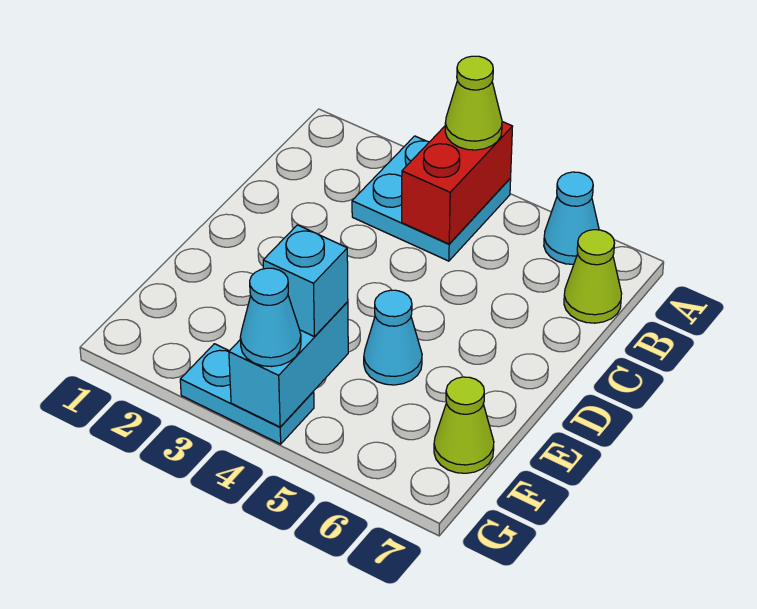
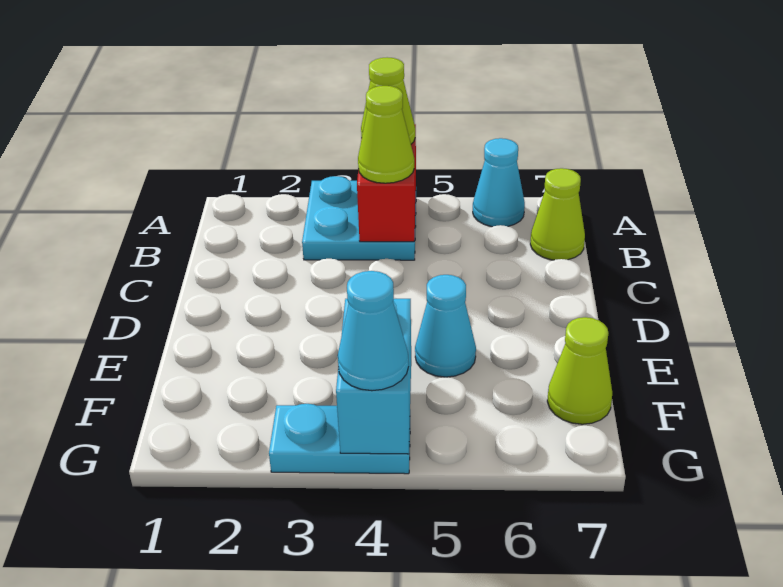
none -> lime 1x1 cone [358,86,414,183]
cyan 1x1 brick [263,225,348,336] -> none

